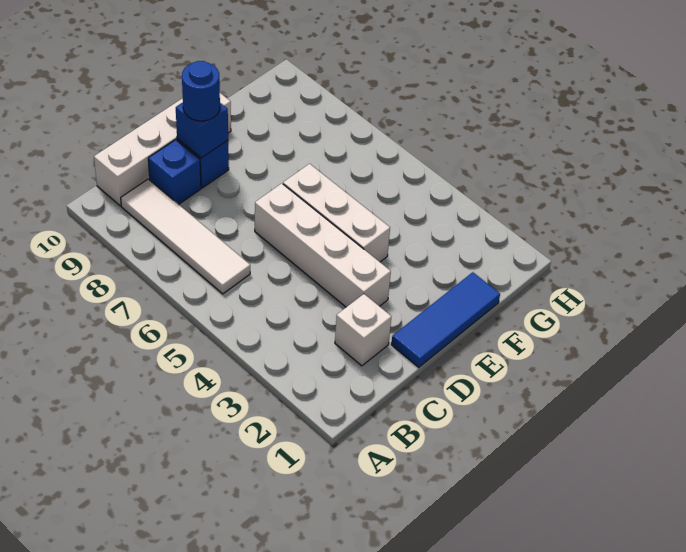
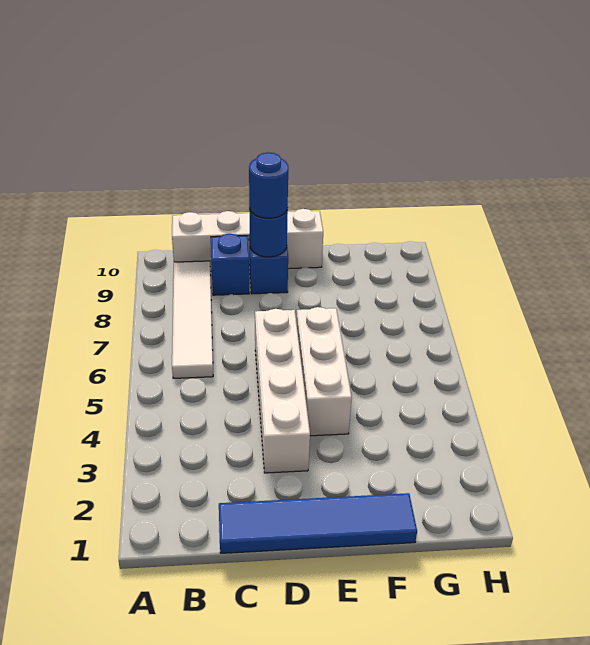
white 1x1 brick [335,294,391,366] -> none
blue 1x3 tile [391,272,500,367] -> blue 1x4 tile [219,493,417,553]
blue 1x1 brick [176,103,228,158] -> blue 1x1 round brick [249,208,288,257]

